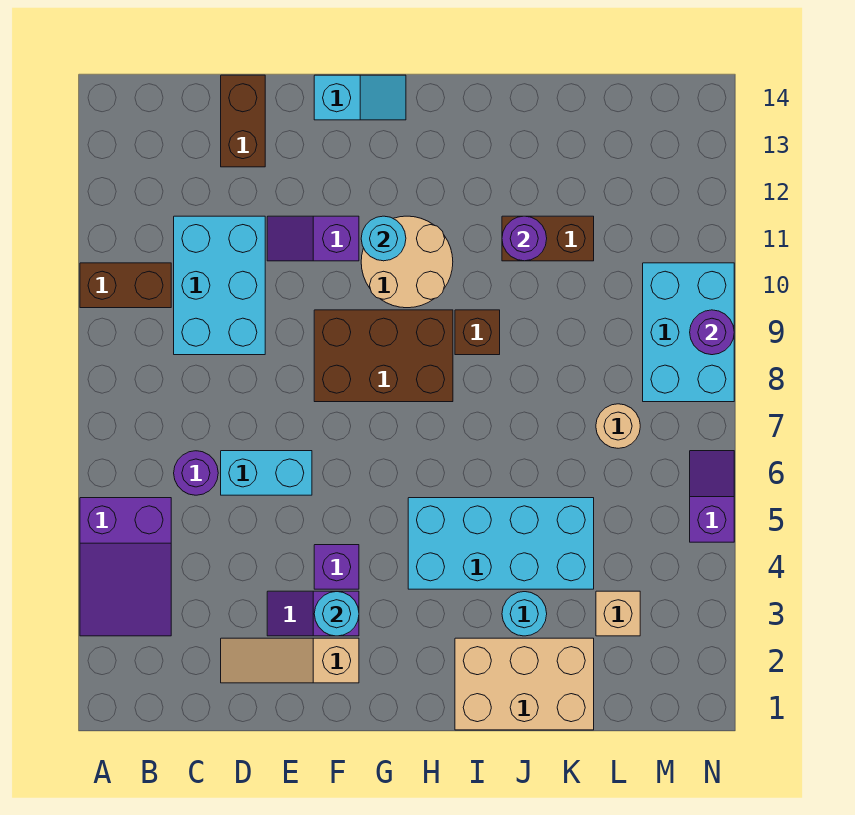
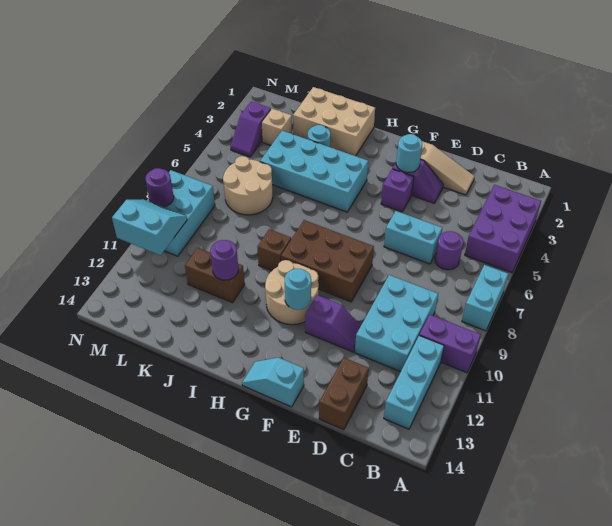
purple 2x3 slope [80,498,171,636] -> purple 2x3 brick [465,185,541,273]
none -> cyan 1x2 brick [462,265,508,331]
brown 1x2 brick [80,263,171,308] -> purple 1x2 brick [419,315,481,373]
none -> cyan 1x3 brick [384,336,444,429]
tan 1x1 round brick [596,404,640,448] -> tan 2x2 round brick [223,156,273,215]
none -> cyan 2x2 slope [112,199,187,255]
purple 1x2 slope [690,451,734,542] -> purple 1x2 slope moved to [231,101,271,157]

